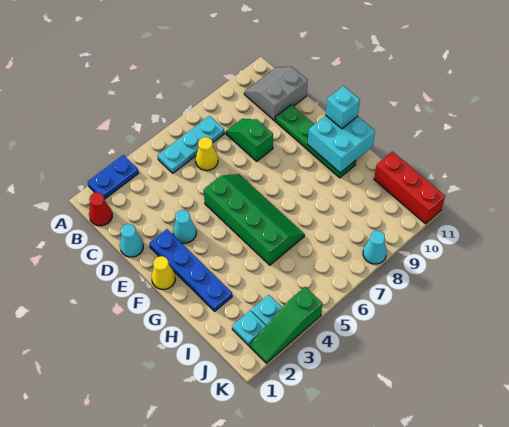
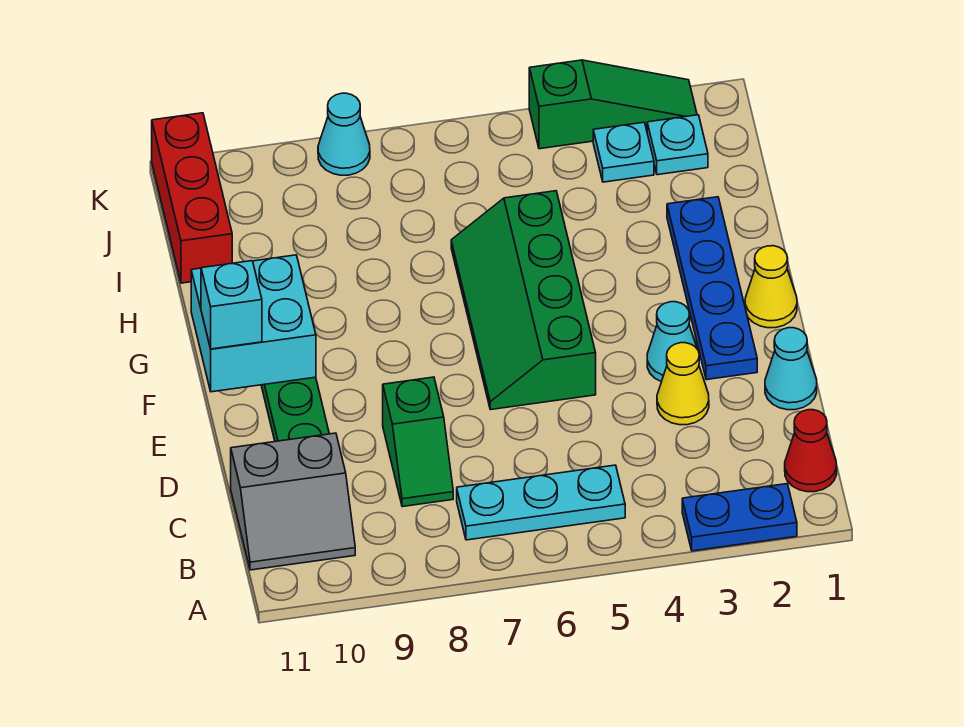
yellow 1x1 cone [196,137,218,171] -> yellow 1x1 cone moved to [657,343,709,425]

